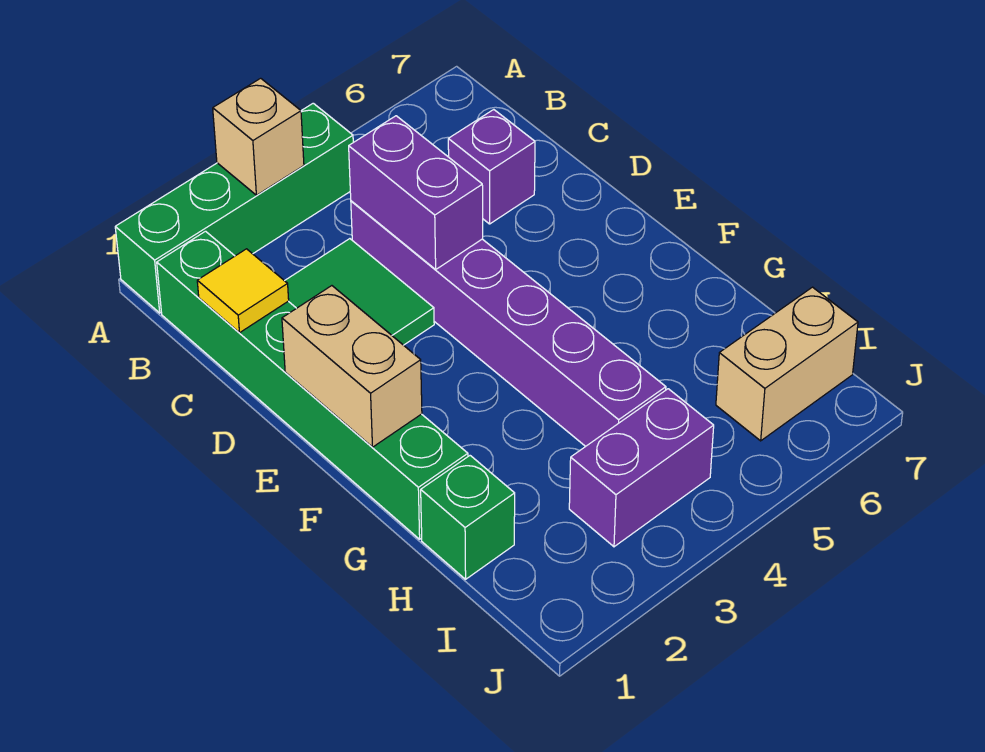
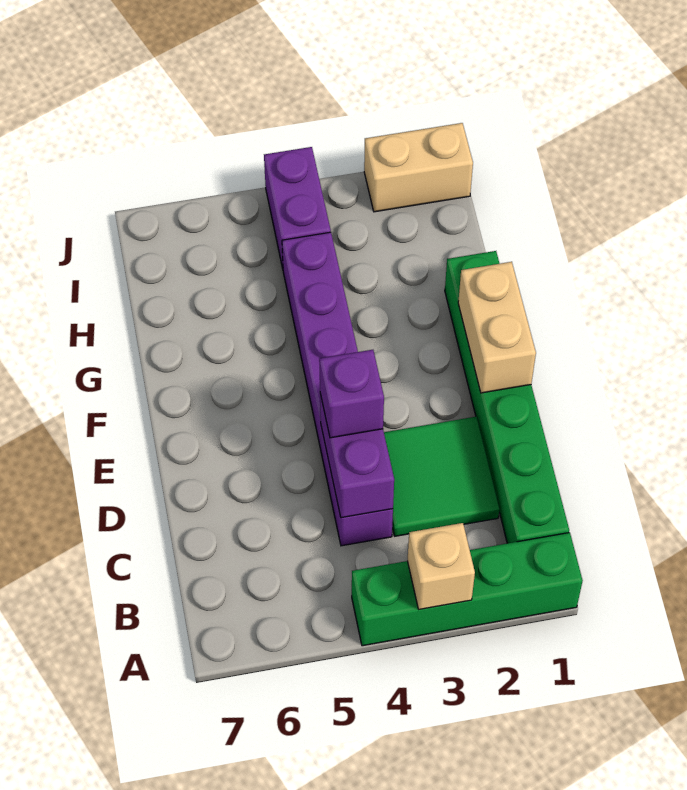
yellow 1x1 tile [197,249,289,333] -> none
purple 1x1 brick [448,110,535,224] -> purple 1x1 brick moved to [319,350,384,438]
green 1x1 brick [421,456,515,579] -> none
purple 1x2 brick [569,389,714,547] -> purple 1x2 brick turned to [264,147,331,269]
tan 1x2 brick [716,287,858,441] -> tan 1x2 brick moved to [364,123,473,212]

